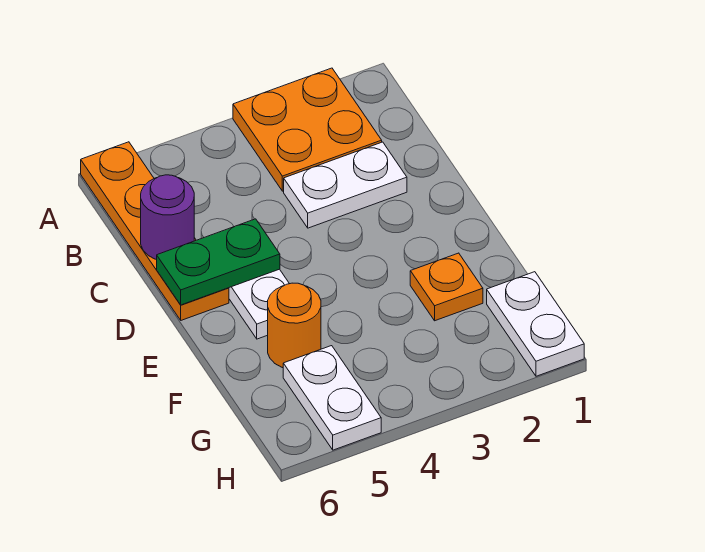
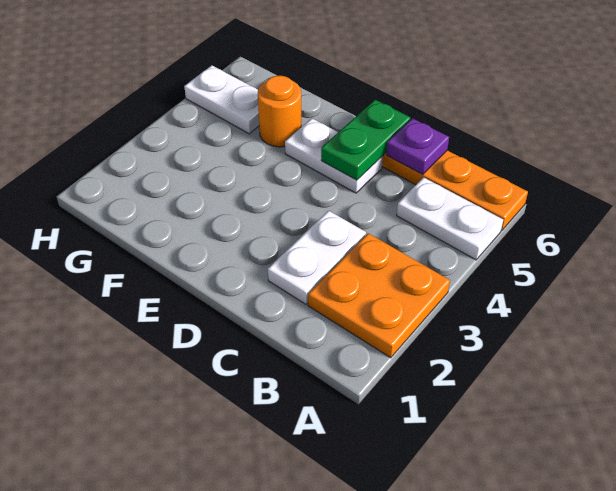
purple 1x1 round brick [141,175,194,260] -> purple 1x1 plate [386,118,449,175]
orange 1x1 plate [410,253,483,321] -> none
white 1x2 plate [487,272,584,376] -> white 1x2 plate moved to [397,177,503,260]

